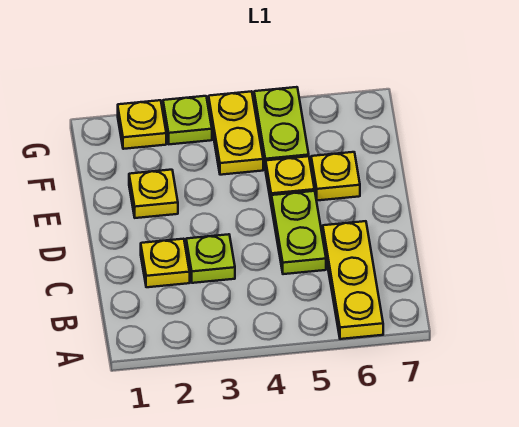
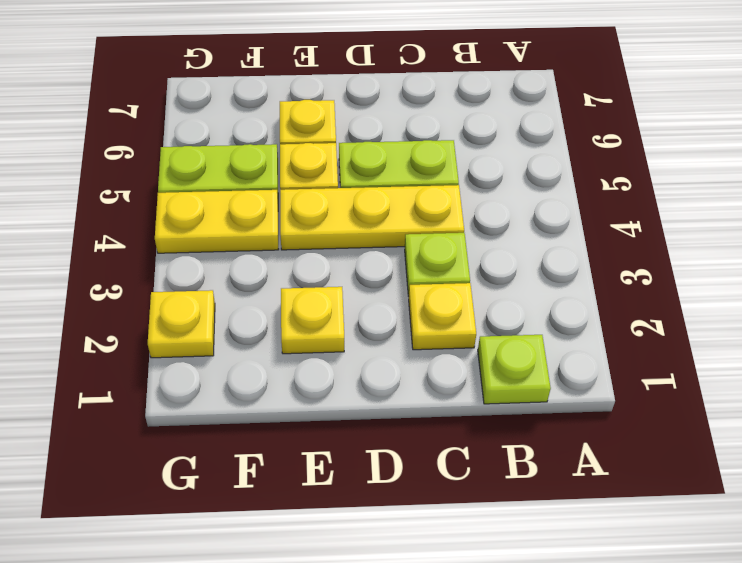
yellow 1x3 plate [323,221,383,339] -> yellow 1x3 plate moved to [280,185,464,250]
lime 1x1 plate [163,96,212,144] -> lime 1x1 plate moved to [478,335,551,404]

